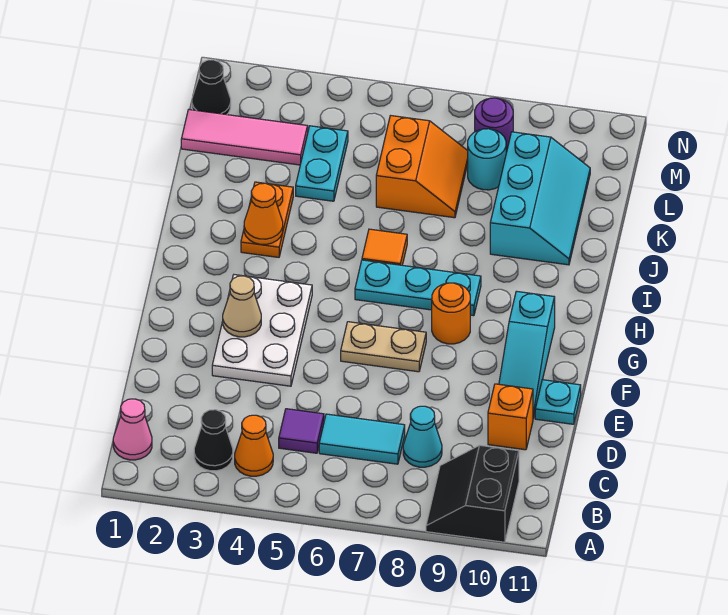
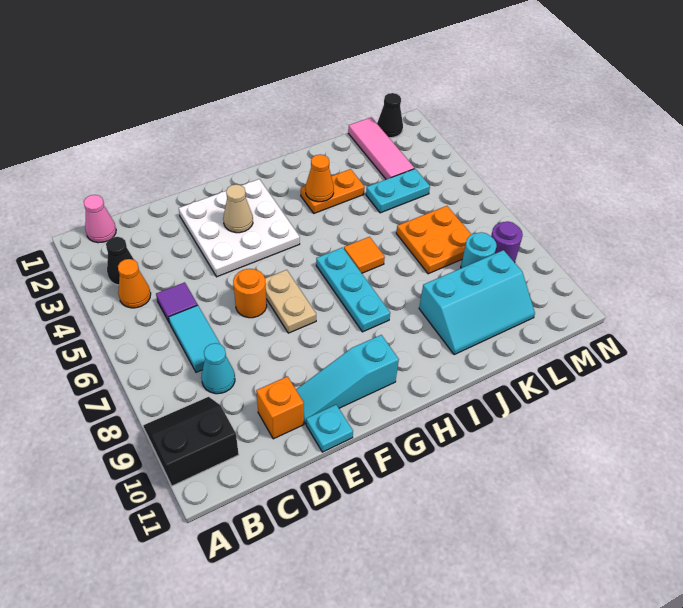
white 2x3 plate [212,275,312,386] -> white 3x3 plate [179,179,300,277]
orange 1x1 round brick [432,283,470,344] -> orange 1x1 round brick moved to [233,269,267,318]
orange 2x2 slope [376,116,468,218] -> orange 2x2 plate [396,206,472,274]

